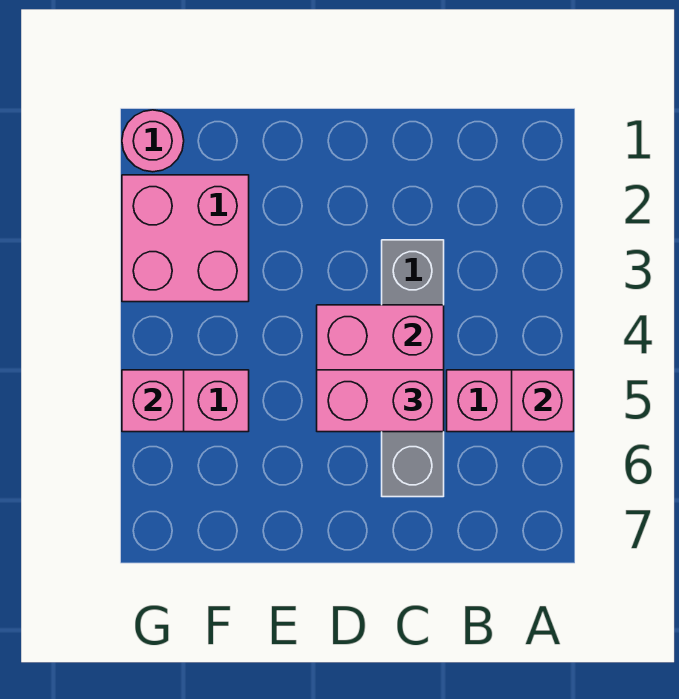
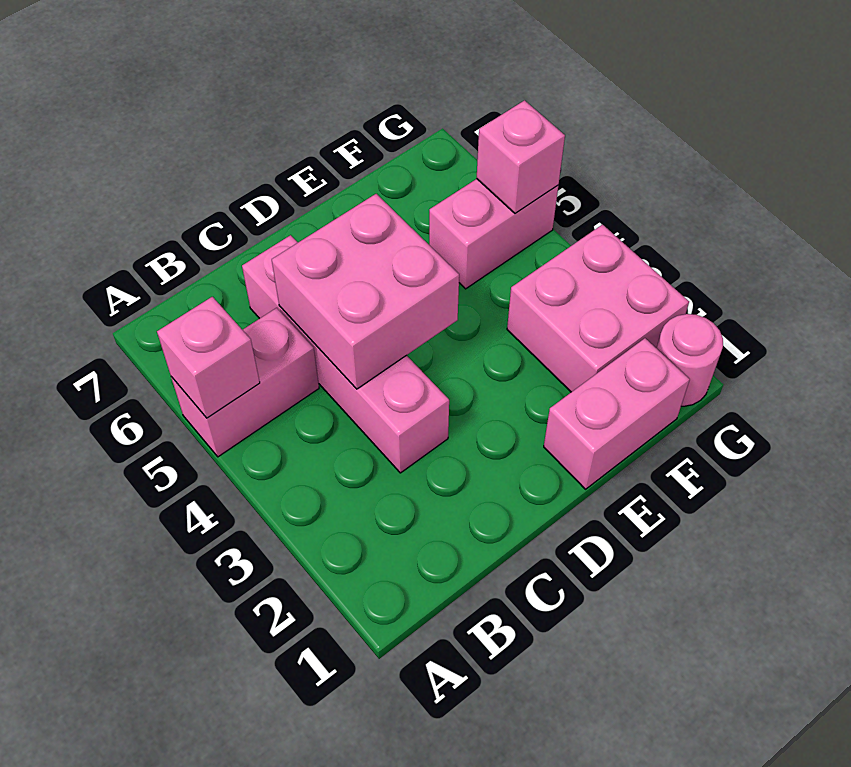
grey 1x4 brick [382,240,444,497] -> pink 1x4 brick [242,235,449,473]
pink 1x2 brick [317,370,444,432] -> pink 1x2 brick moved to [544,338,690,489]

